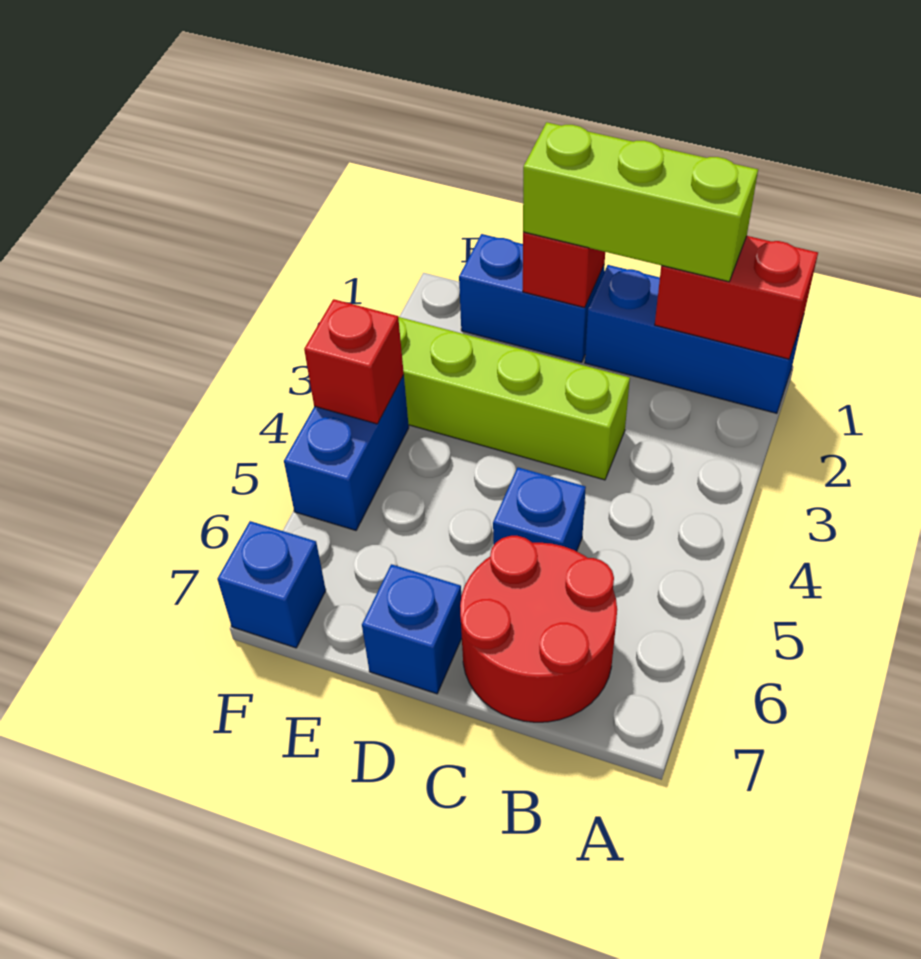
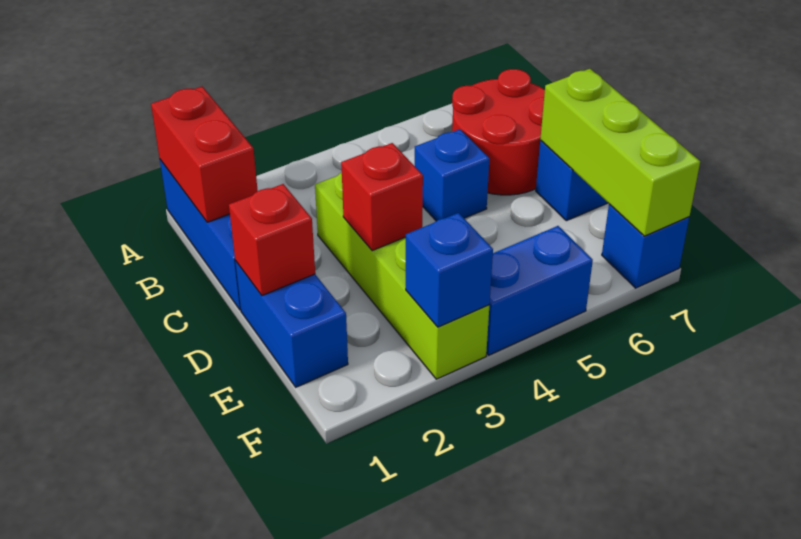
lime 1x3 brick [523,122,758,282] -> lime 1x3 brick moved to [540,69,700,236]
none -> blue 1x1 brick [406,213,493,327]
red 1x1 brick [304,299,404,424] -> red 1x1 brick moved to [341,143,423,251]

